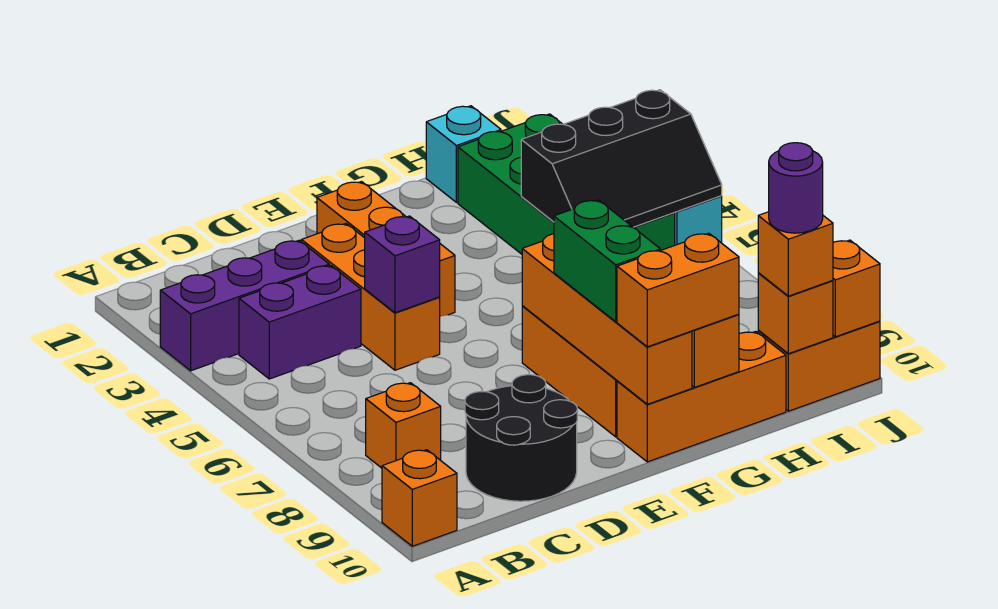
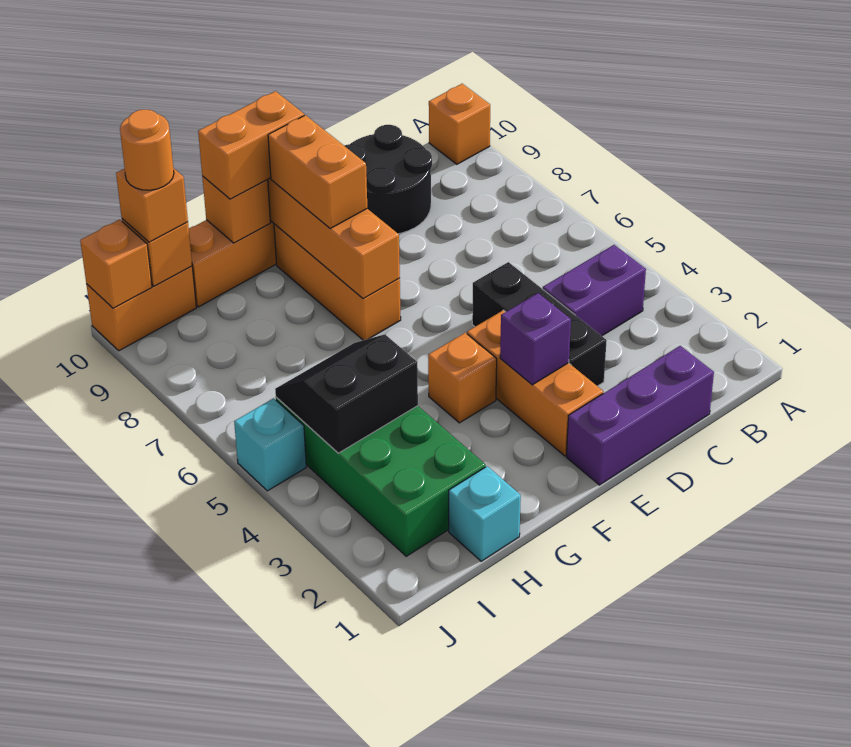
purple 1x3 brick [160,240,329,371] -> purple 1x3 brick moved to [566,346,714,485]
orange 1x1 brick [366,383,441,468] -> orange 1x1 brick moved to [428,333,497,423]
orange 1x3 brick [301,224,440,370] -> black 1x3 brick [472,262,607,386]
purple 1x1 brick [365,216,440,313] -> purple 1x1 brick moved to [500,293,571,385]
green 1x2 brick [554,200,660,322] -> orange 1x2 brick [268,115,367,228]
black 2x3 slope [521,90,722,227] -> black 2x2 slope [275,334,418,453]
purple 1x1 round brick [769,143,823,233] -> orange 1x1 round brick [120,110,174,190]

